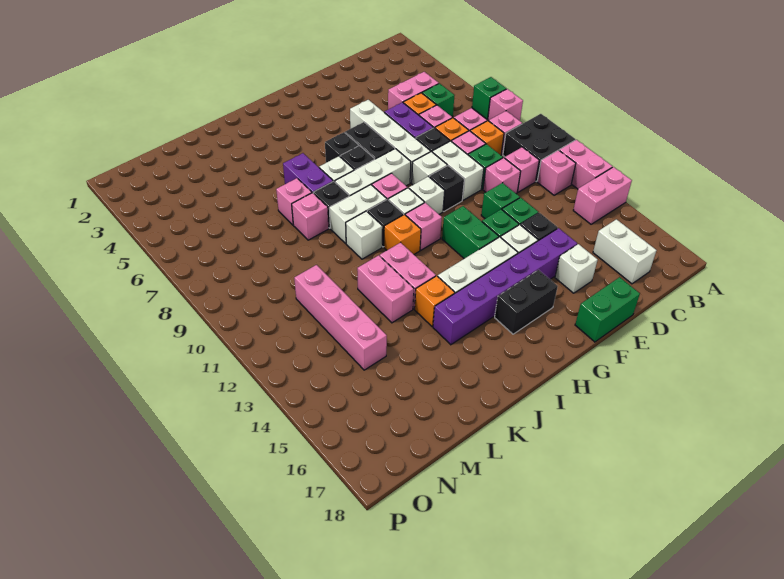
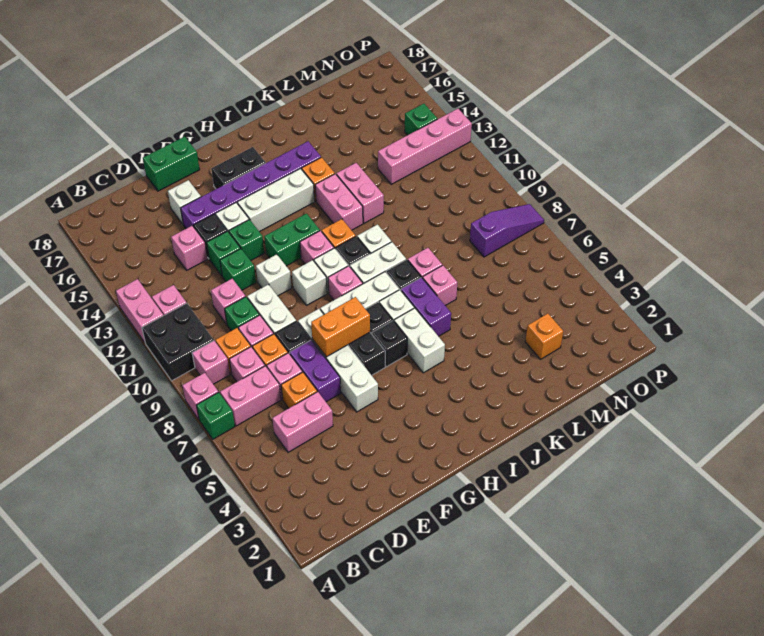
pink 1x2 brick [573,167,632,224] -> pink 1x2 brick moved to [220,366,281,426]
green 1x1 brick [422,84,455,117] -> green 1x1 brick moved to [405,104,437,135]
pink 1x1 brick [505,147,539,192] -> pink 1x1 brick moved to [171,226,208,270]
white 1x2 brick [593,219,656,284] -> white 1x2 brick moved to [394,308,445,373]
none -> orange 1x2 brick [311,297,370,357]
white 1x1 brick [412,152,447,185] -> white 1x1 brick moved to [256,254,292,296]
black 1x1 brick [429,166,464,211] -> none
green 1x2 brick [442,206,499,259] -> green 1x2 brick turned to [264,214,320,266]
none -> orange 1x1 brick [525,314,563,359]
pink 1x4 brick [294,265,387,370] -> pink 1x4 brick turned to [378,109,472,184]
none -> purple 1x3 slope [470,204,544,257]

